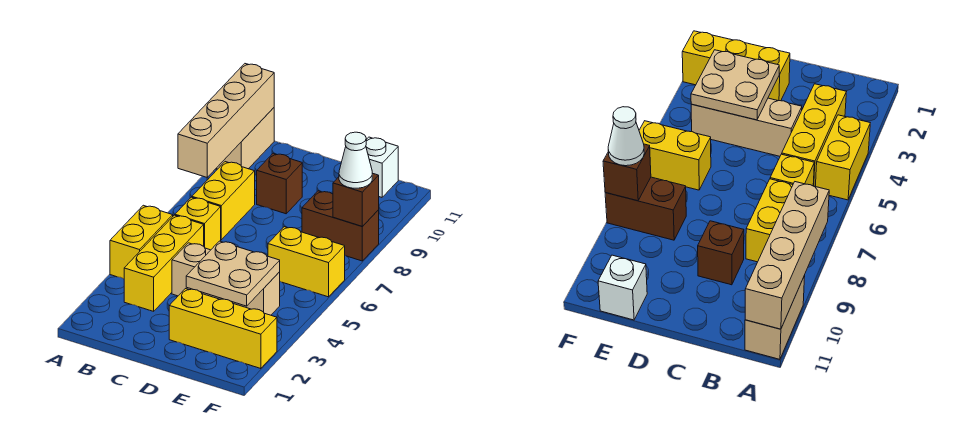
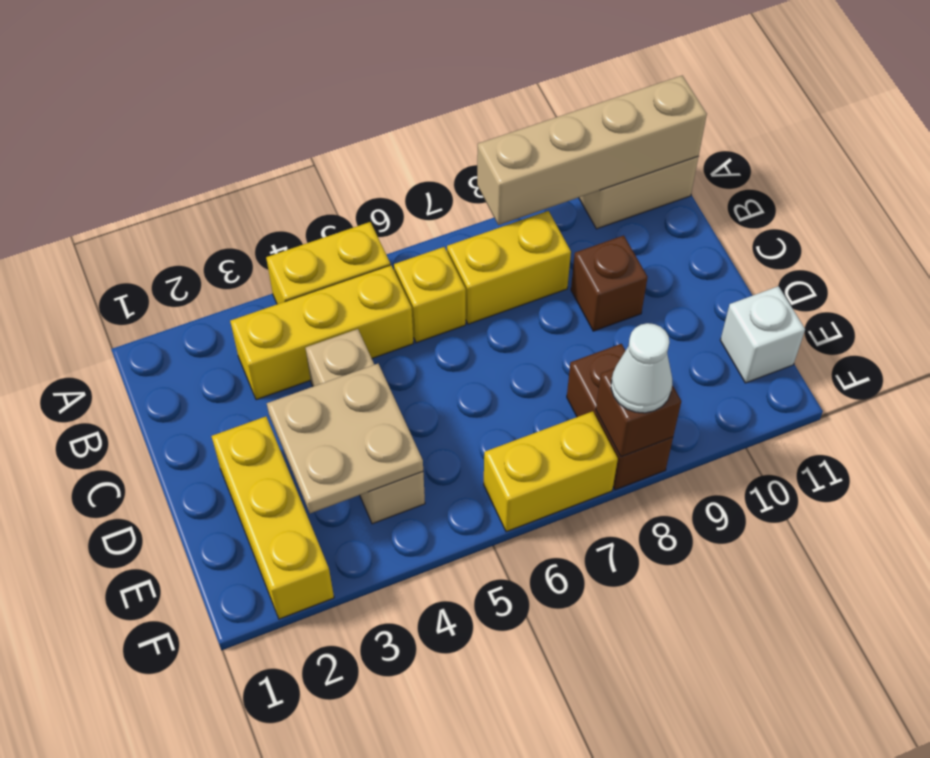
yellow 1x2 brick [268,227,345,297] -> yellow 1x2 brick turned to [484,411,618,532]

